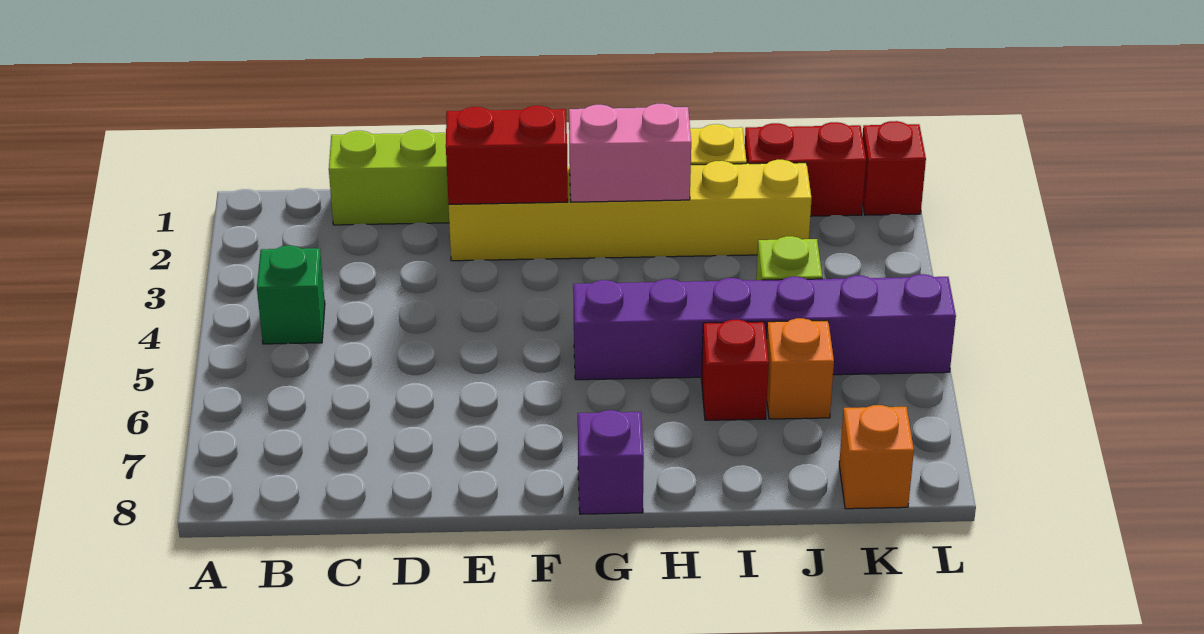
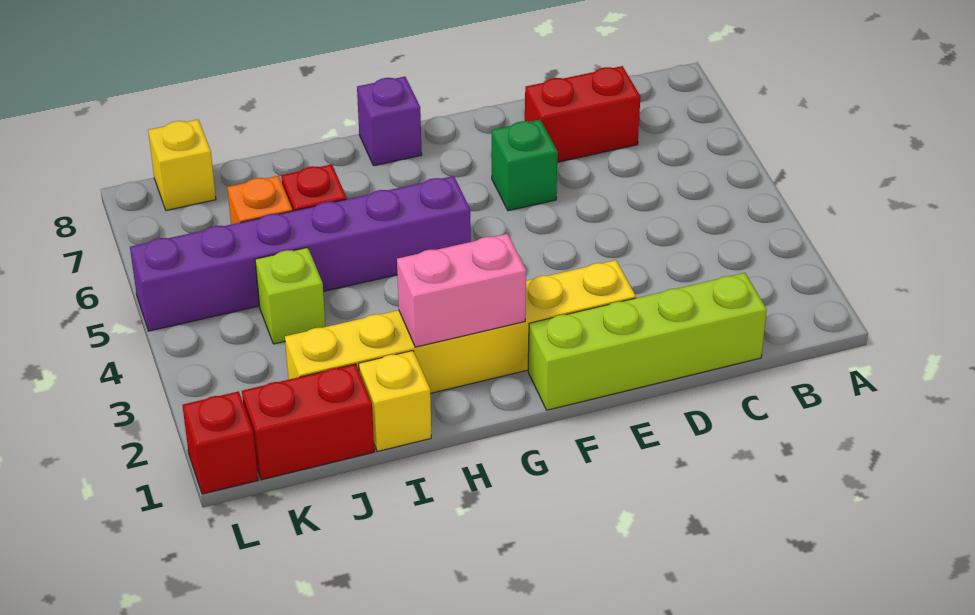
green 1x1 brick [257,246,325,344] -> green 1x1 brick moved to [492,120,558,211]
red 1x2 brick [446,106,568,204] -> red 1x2 brick moved to [525,66,640,162]
orange 1x1 brick [839,405,914,509] -> yellow 1x1 brick [148,120,216,210]

